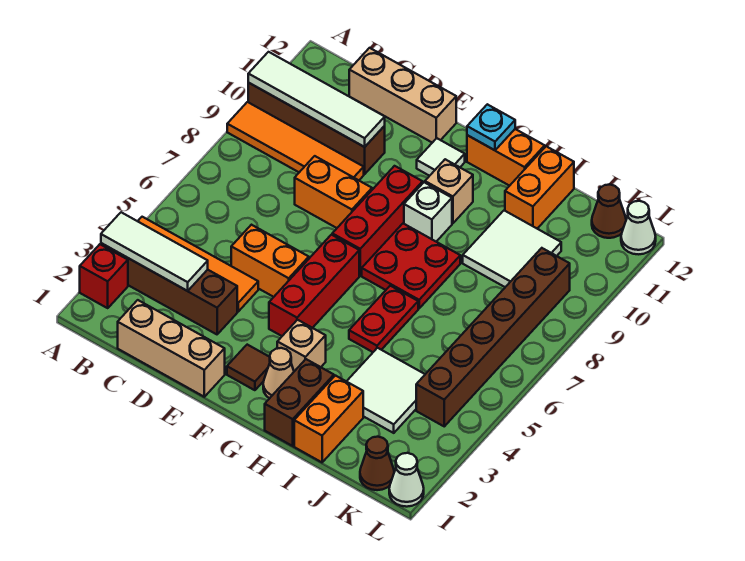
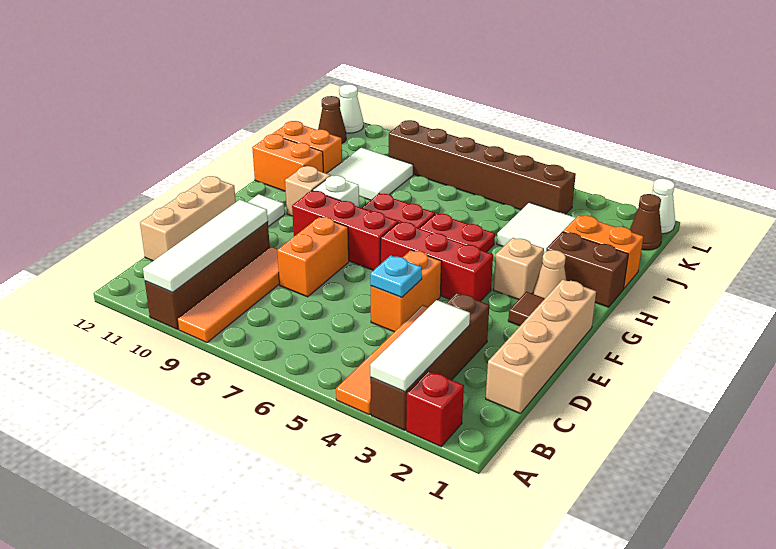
tan 1x3 brick [118,300,225,397] -> tan 1x4 brick [486,279,596,414]
orange 1x2 brick [467,129,545,186] -> orange 1x2 brick turned to [252,134,323,191]
cyan 1x1 plate [467,104,515,150] -> cyan 1x1 plate moved to [370,256,422,297]

